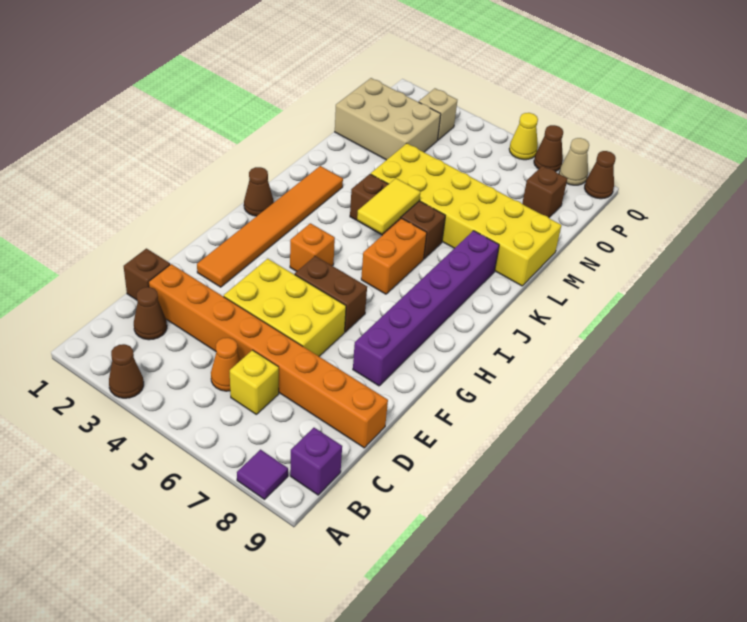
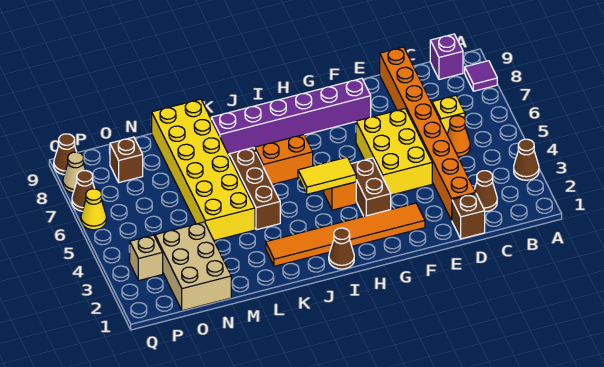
brown 1x2 brick [295,256,367,332] -> brown 1x2 brick moved to [351,158,391,216]
yellow 1x2 tile [357,178,420,233] -> yellow 1x2 tile moved to [298,157,356,194]

